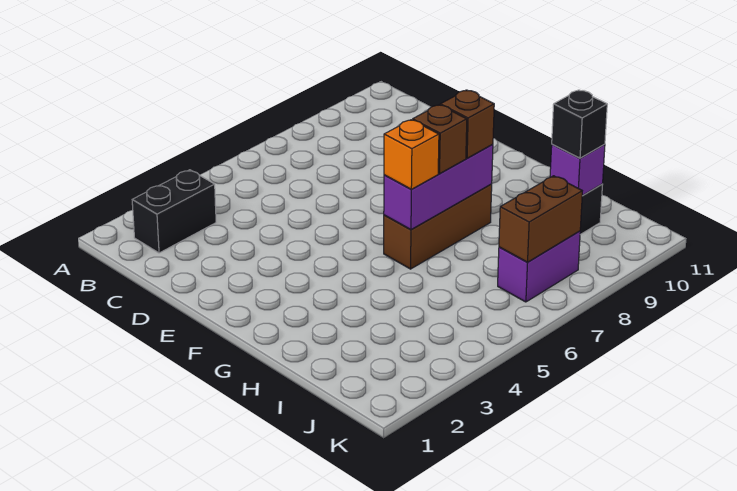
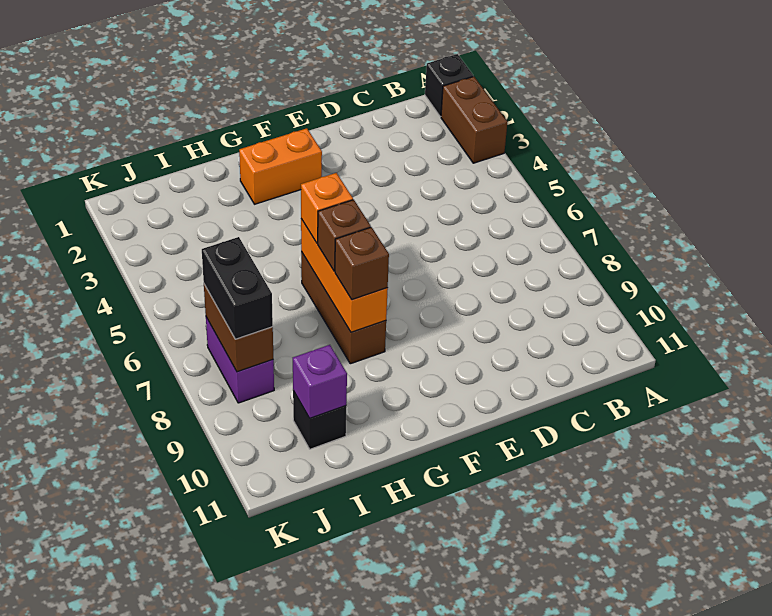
none -> brown 1x2 brick [441,76,507,163]
black 1x2 brick [132,170,216,253] -> black 1x2 brick moved to [202,237,273,339]
none -> orange 1x2 brick [239,128,322,204]
purple 1x3 brick [384,144,493,229] -> orange 1x3 brick [301,219,388,332]
black 1x1 brick [552,90,607,158] -> black 1x1 brick moved to [425,54,473,117]

